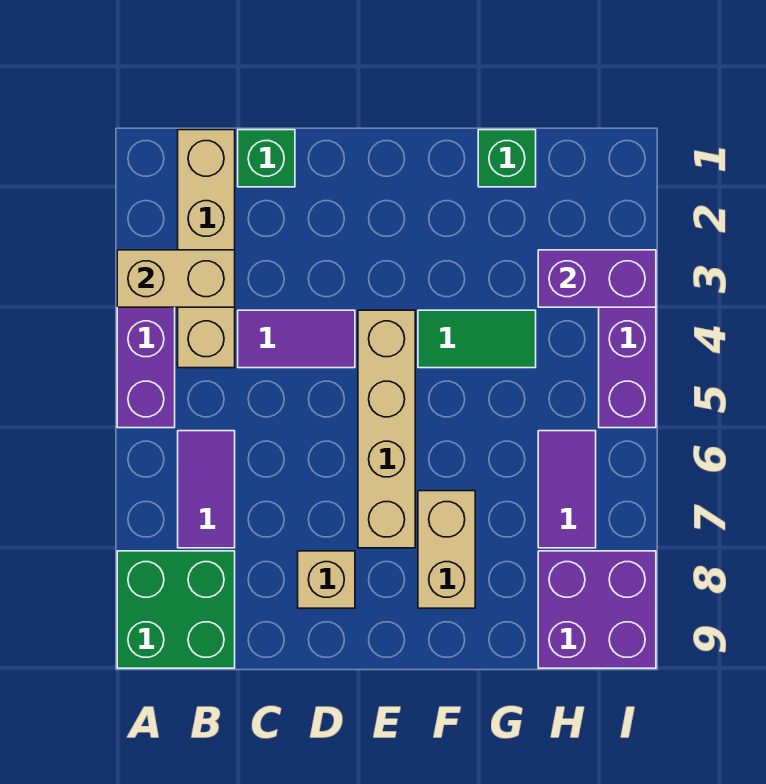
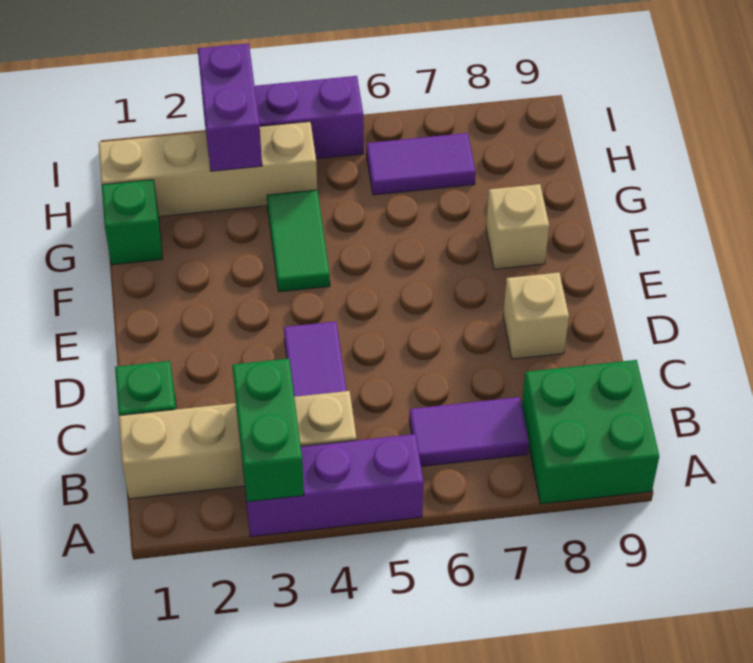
tan 1x2 brick [117,250,235,307] -> green 1x2 brick [232,359,304,502]
tan 1x4 brick [358,310,415,548] -> tan 1x4 brick moved to [99,122,317,217]
tan 1x2 brick [418,491,475,608] -> tan 1x1 brick [486,184,549,269]
purple 2x2 brick [538,551,656,668] -> none

